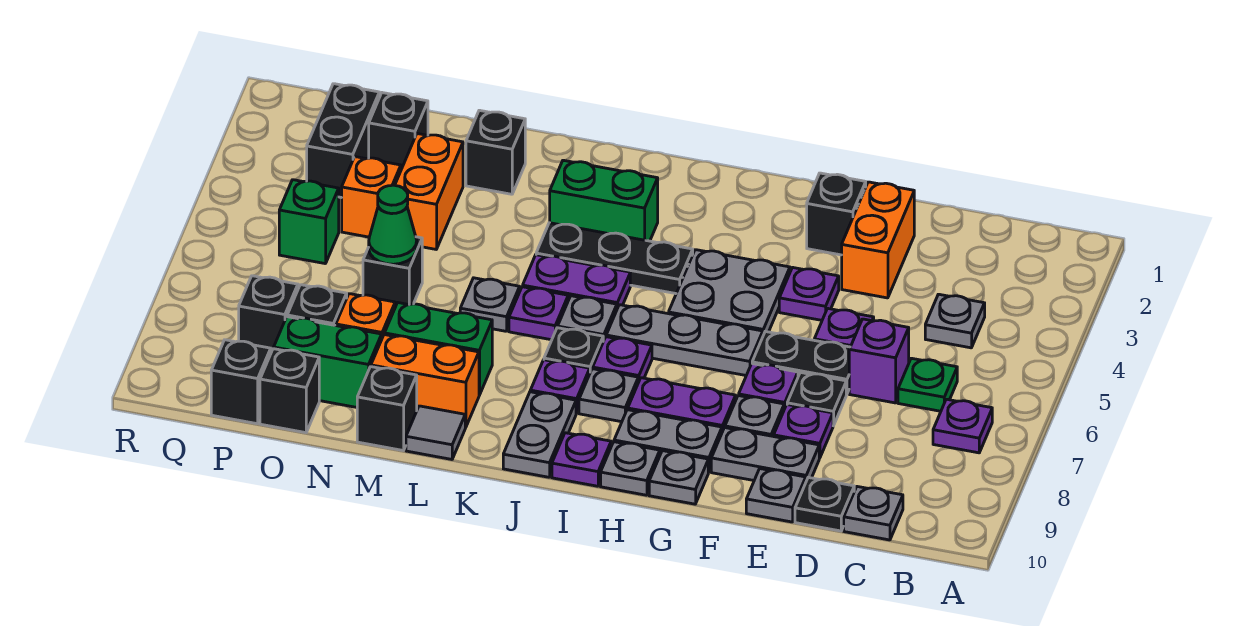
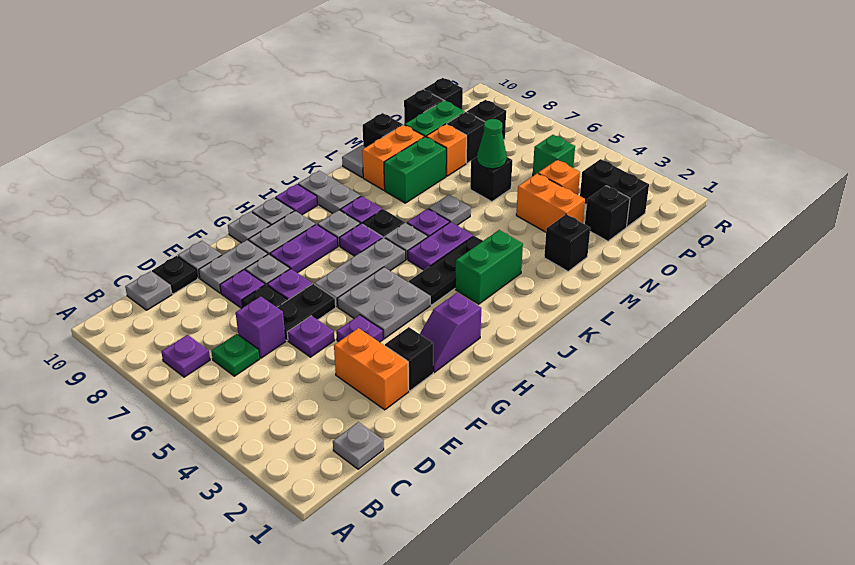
grey 1x1 plate [925,294,985,348] -> grey 1x1 plate moved to [333,422,384,469]
none -> purple 1x2 slope [420,293,481,372]

